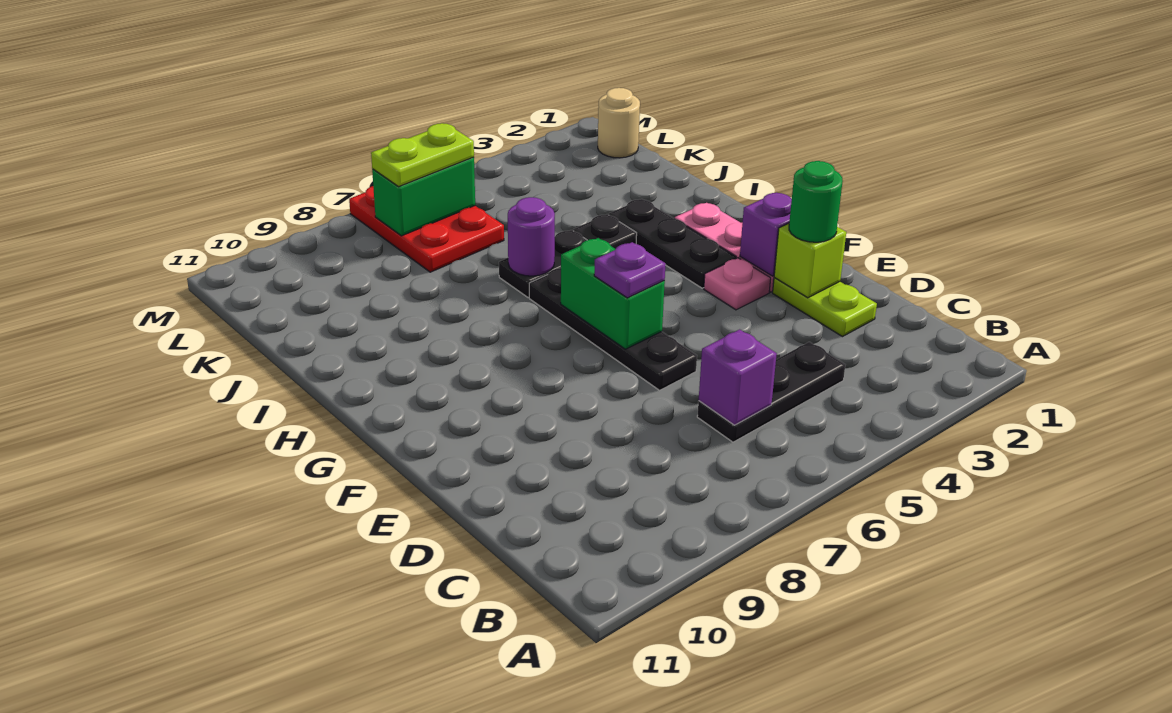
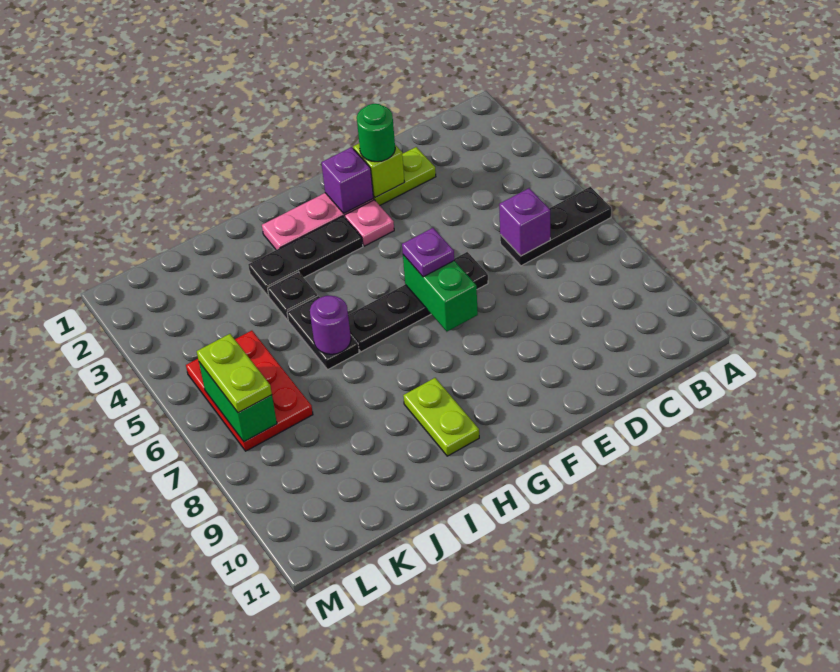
black 1x3 plate [697,342,845,442] -> black 1x3 plate turned to [500,187,611,266]
green 1x2 brick [561,238,665,349] -> green 1x2 brick turned to [403,255,478,331]
none -> lime 1x2 plate [403,378,479,456]
red 2x3 plate [349,186,504,272] -> red 2x3 plate turned to [186,331,313,451]
tan 1x1 round brick [598,88,640,158] -> none

